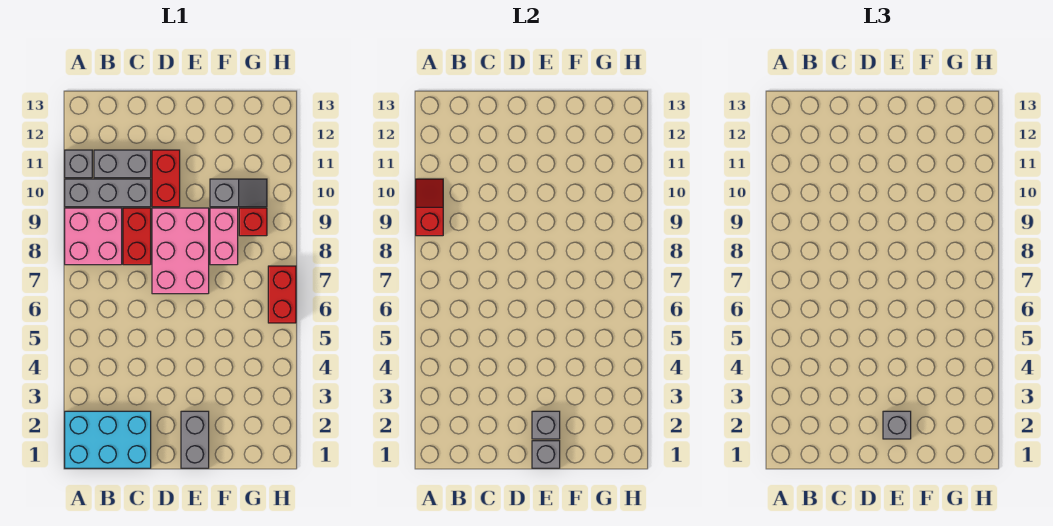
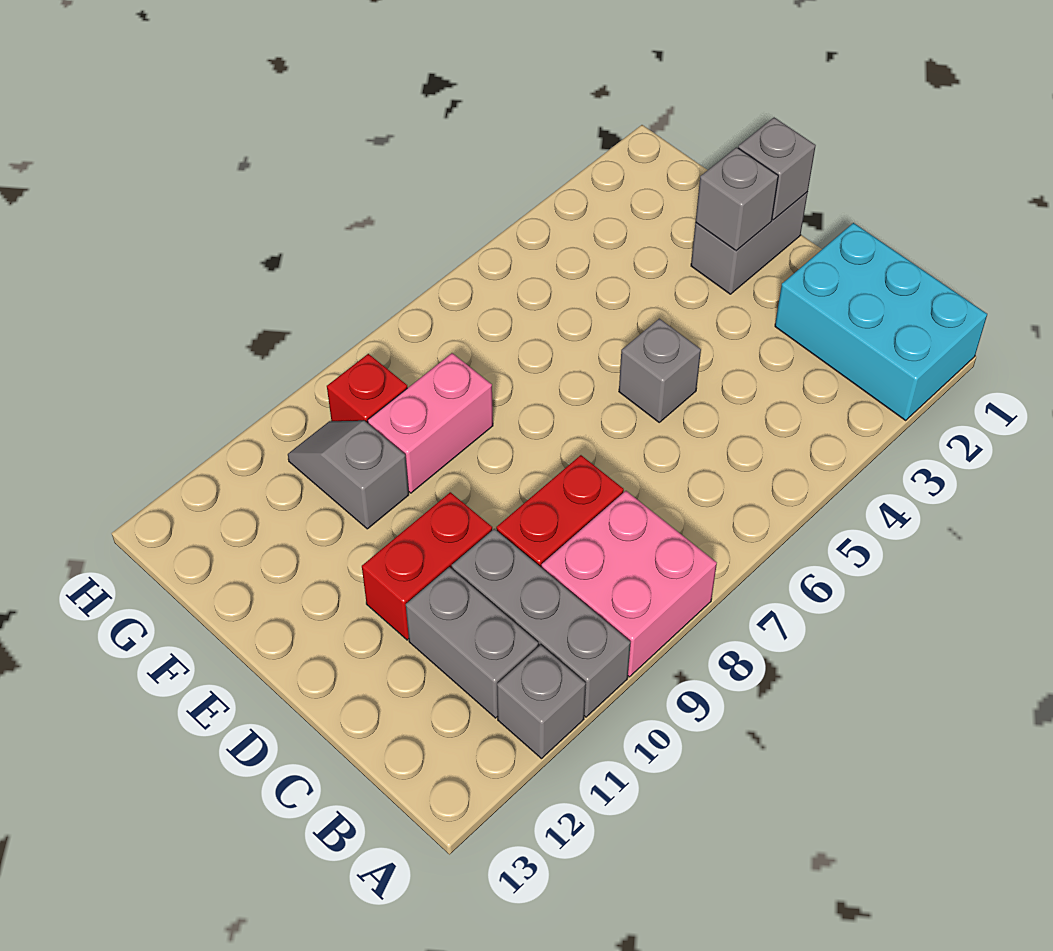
red 1x2 slope [416,179,443,236] -> none
pink 2x3 brick [152,208,209,294] -> none
grey 1x1 brick [883,411,911,439] -> grey 1x1 brick moved to [619,318,701,422]
red 1x2 brick [268,266,296,323] -> none

